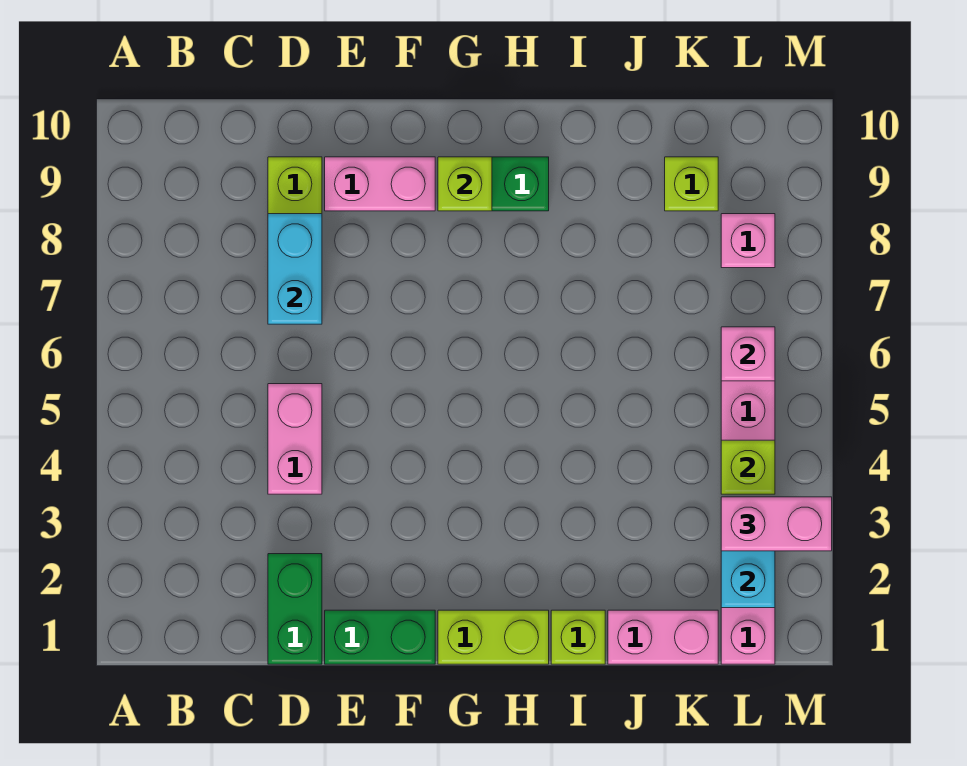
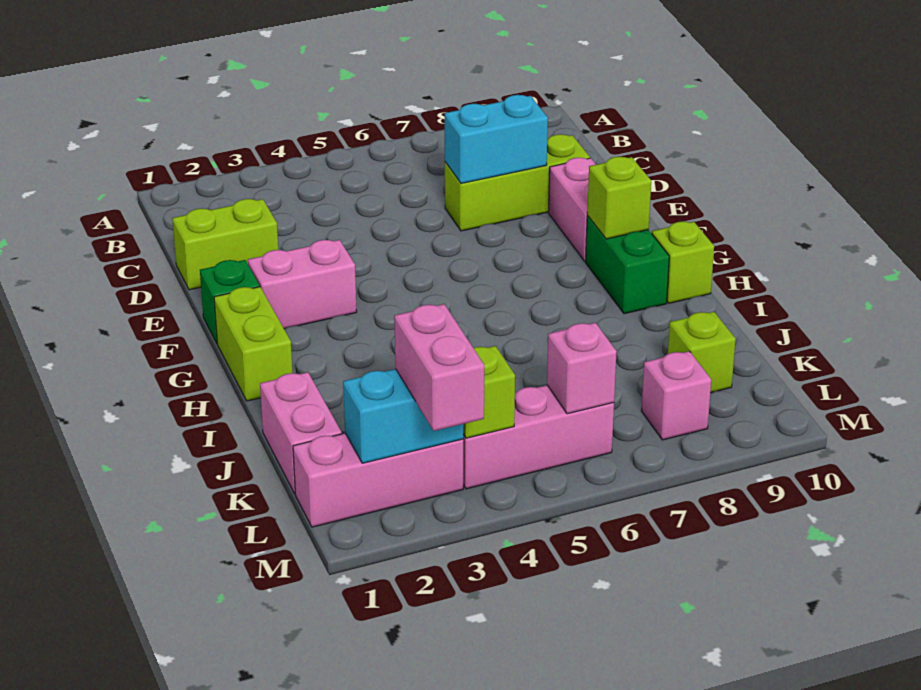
green 1x2 brick [268,554,322,664] -> lime 1x2 brick [172,199,278,290]
pink 1x2 brick [268,384,322,494] -> pink 1x2 brick moved to [248,240,357,329]
green 1x2 brick [325,610,435,664] -> green 1x1 brick [200,260,260,343]
lime 1x1 brick [551,610,605,664] -> lime 1x1 brick moved to [652,222,714,303]

